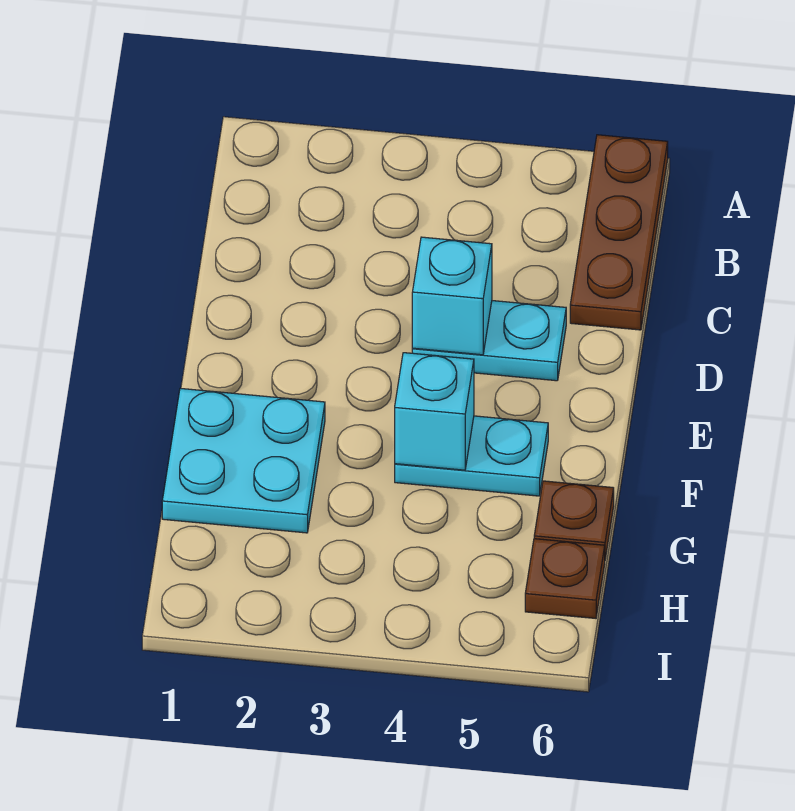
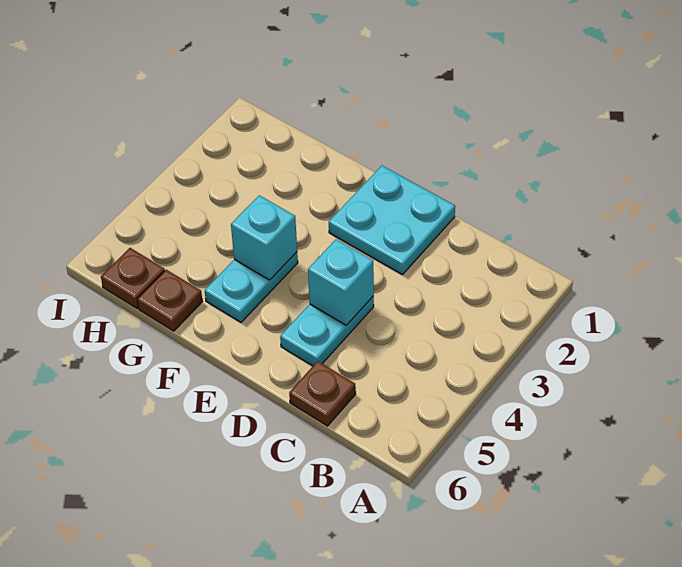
brown 1x3 plate [570,135,668,330] -> brown 1x1 plate [289,361,356,426]
cyan 2x2 plate [162,388,325,533] -> cyan 2x2 plate moved to [329,166,455,275]

